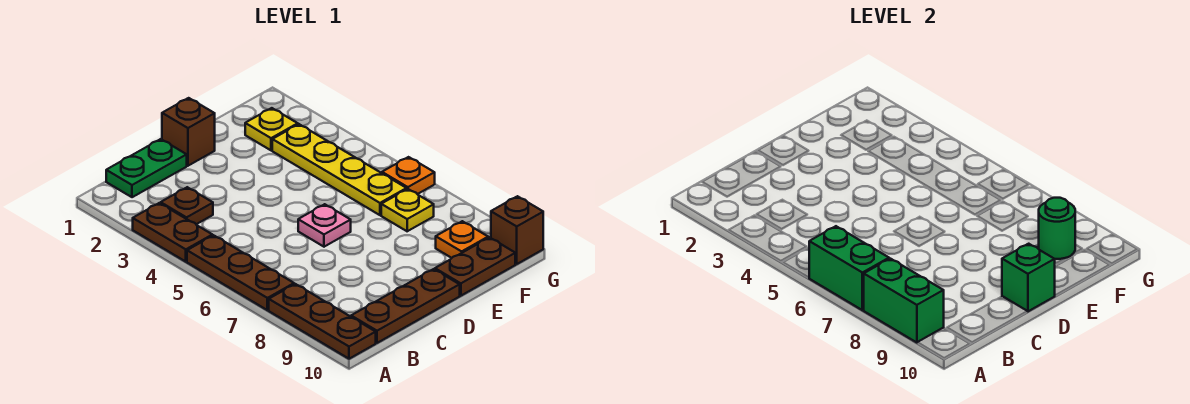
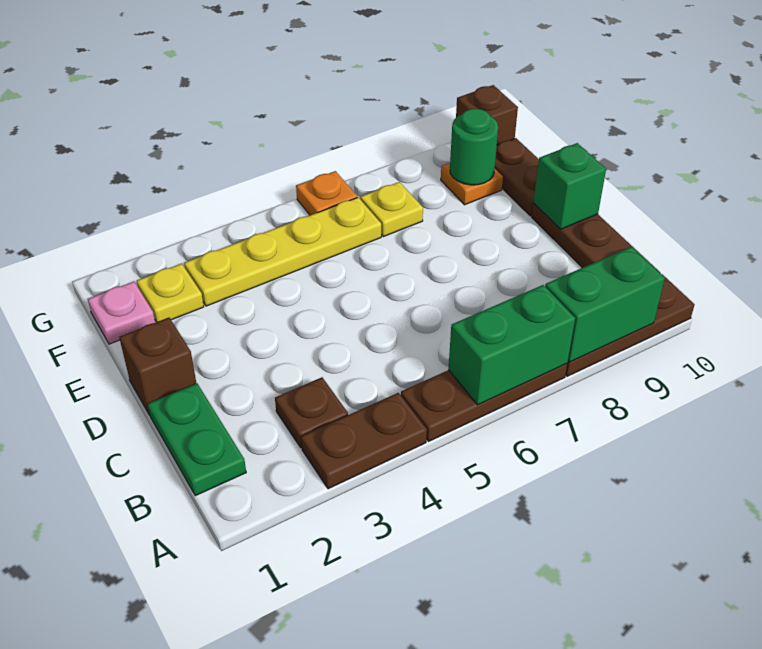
pink 1x1 plate [298,204,351,247] -> pink 1x1 plate moved to [88,282,155,344]

